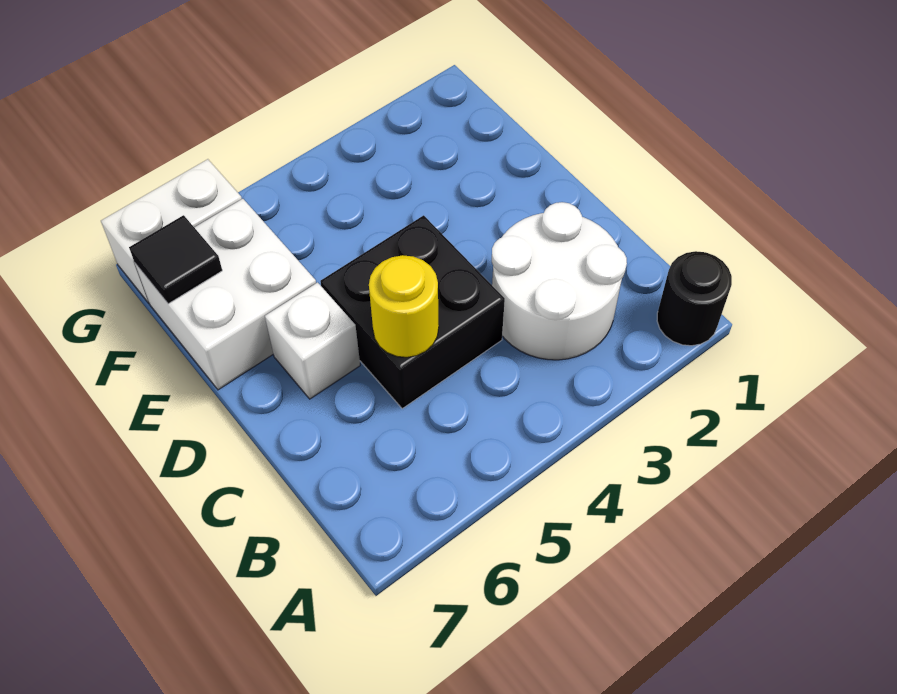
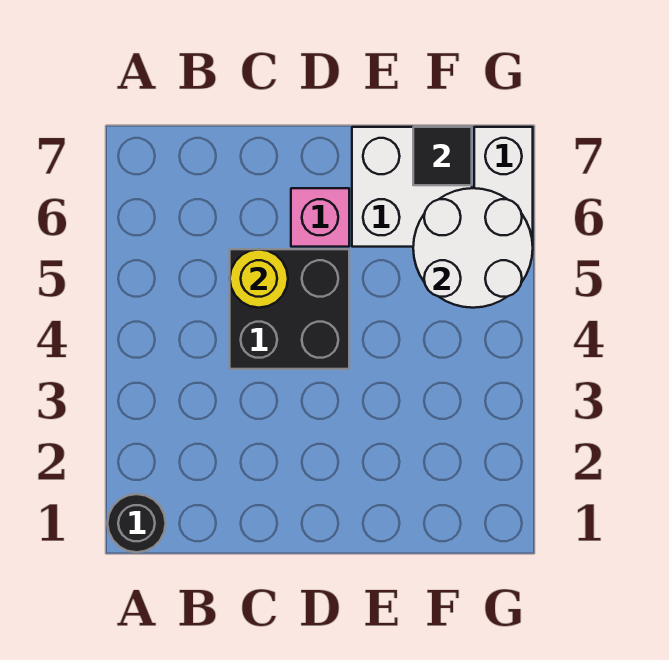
white 2x2 round brick [492,202,627,360] -> white 2x2 round brick moved to [413,188,533,308]
white 1x1 brick [265,282,360,399] -> pink 1x1 brick [291,188,349,247]

